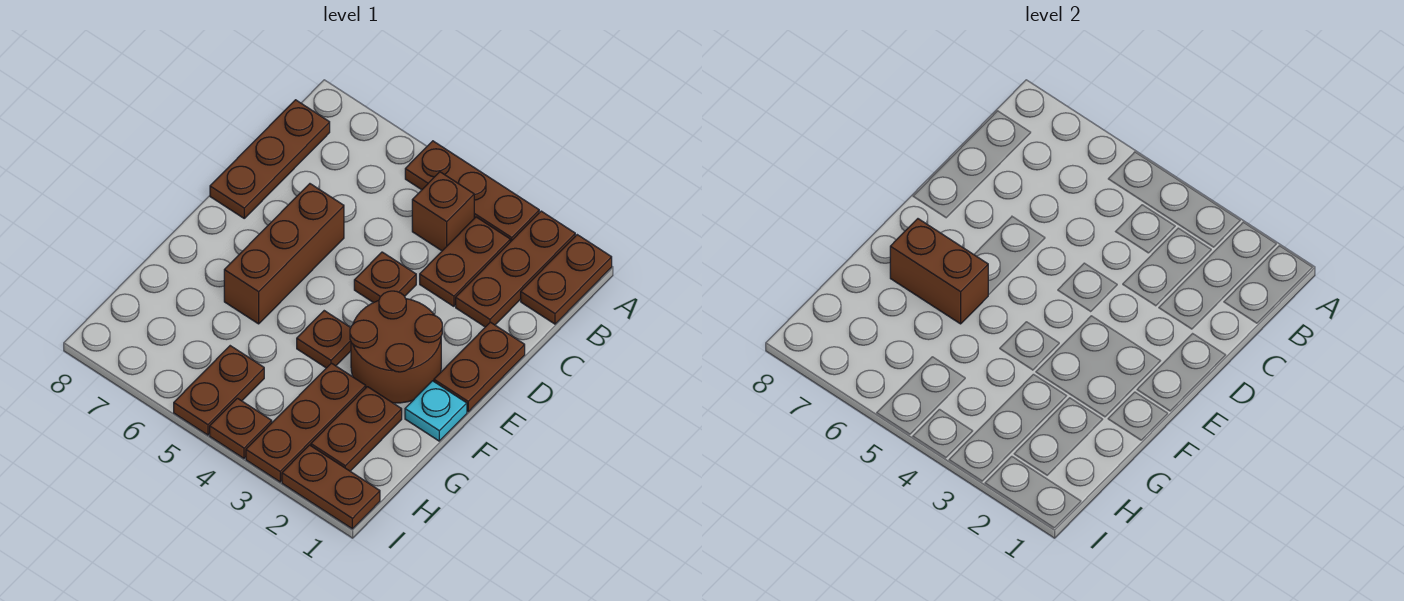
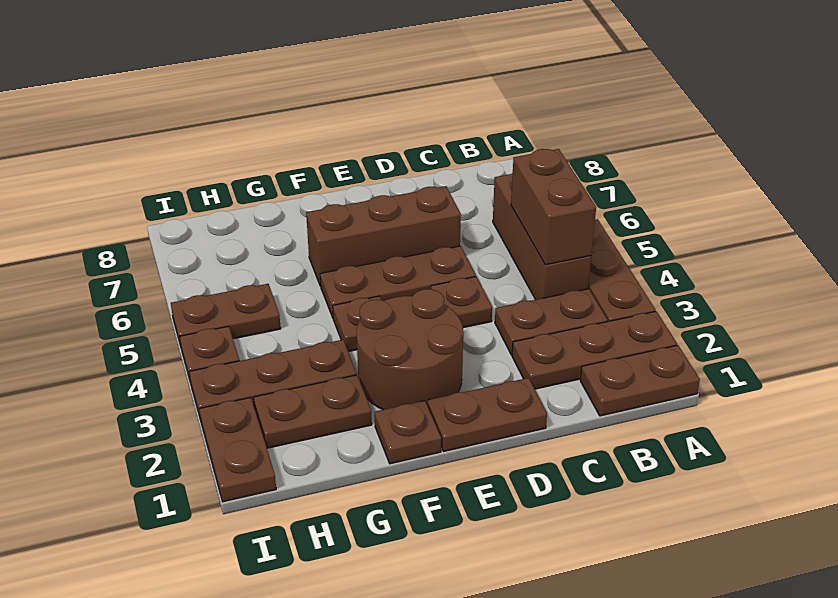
brown 1x1 brick [412,172,474,251] -> brown 1x3 brick [493,173,591,300]
brown 1x3 plate [210,100,330,218] -> brown 1x3 plate moved to [320,246,476,317]
cyan 1x1 plate [405,381,467,441] -> brown 1x1 plate [375,401,441,464]
brown 1x2 brick [890,219,988,324] -> brown 1x2 brick moved to [511,149,596,265]

